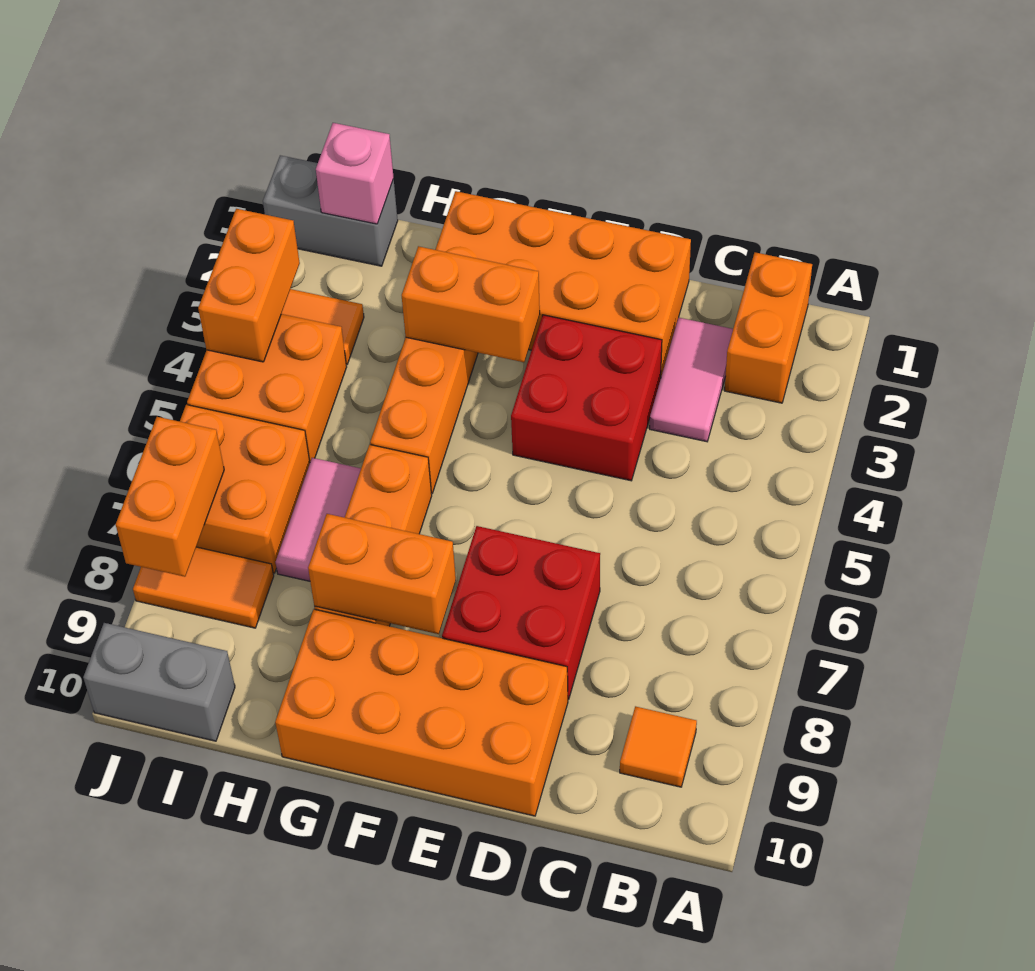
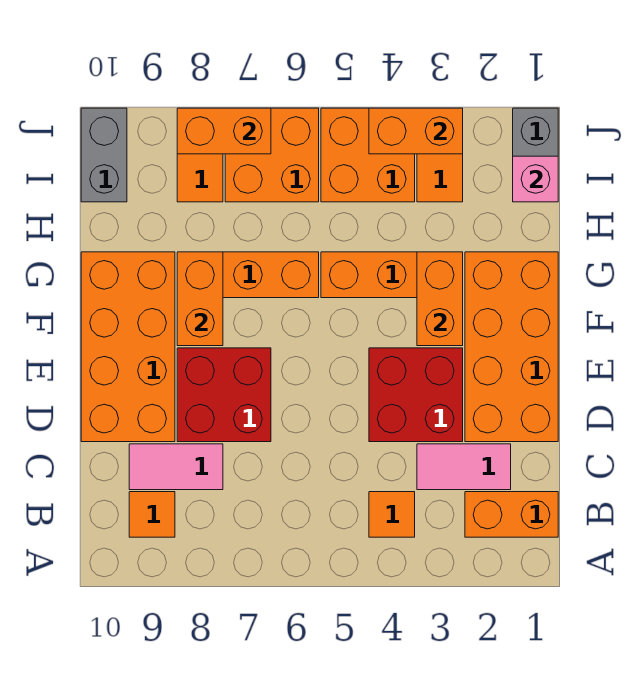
none -> orange 1x1 tile [369,492,415,537]
pink 1x2 tile [276,458,361,581] -> pink 1x2 tile moved to [129,444,223,490]

